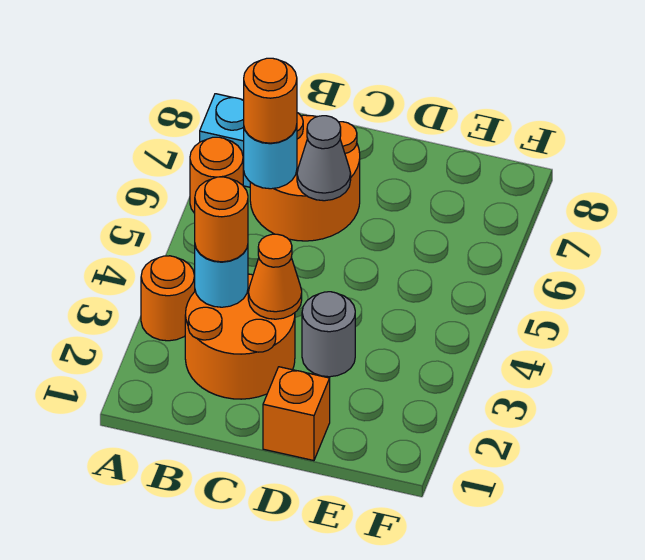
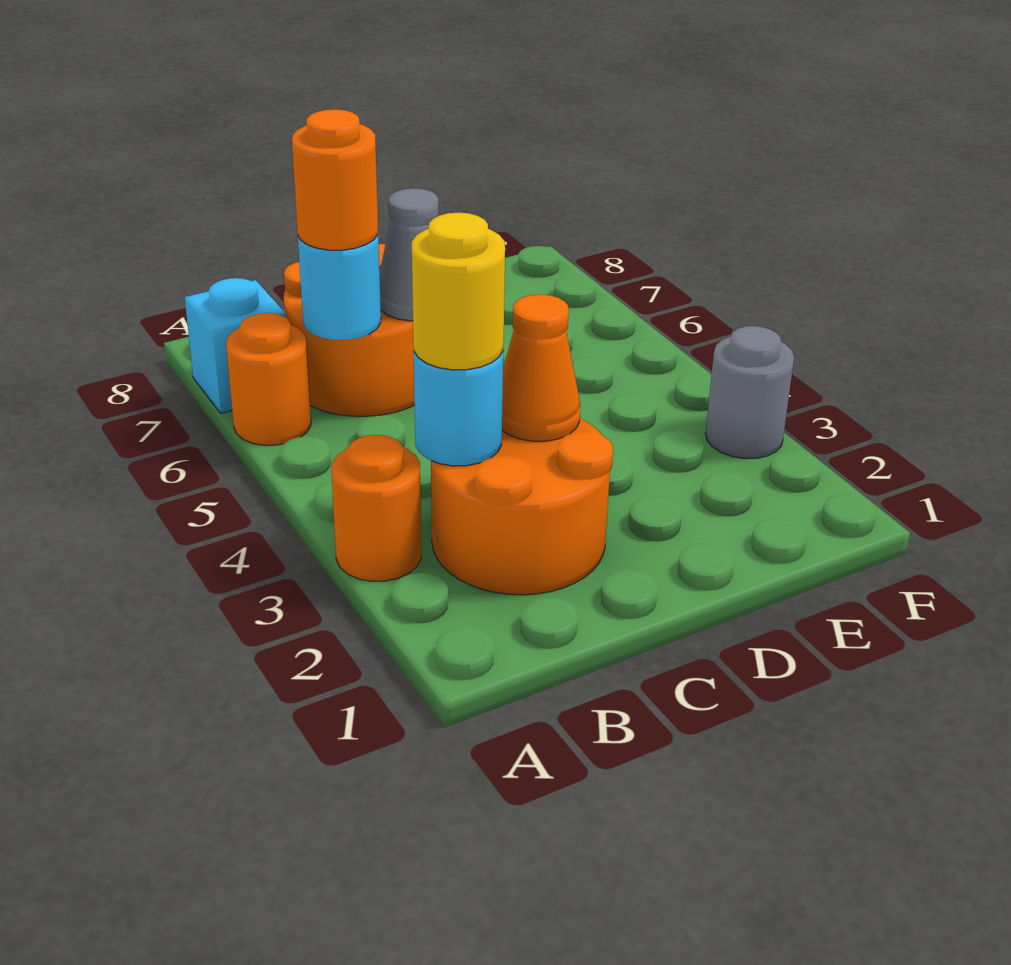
orange 1x1 round brick [195,177,248,262] -> yellow 1x1 round brick [412,212,505,370]
orange 1x1 brick [263,367,330,461] -> none
grey 1x1 round brick [302,292,355,377] -> grey 1x1 round brick moved to [705,326,794,459]

